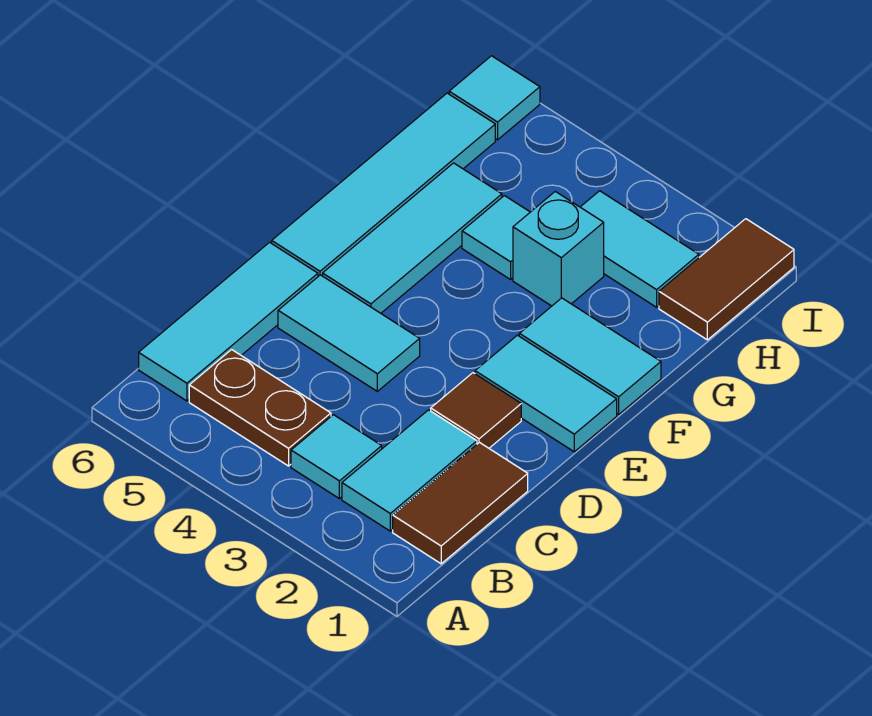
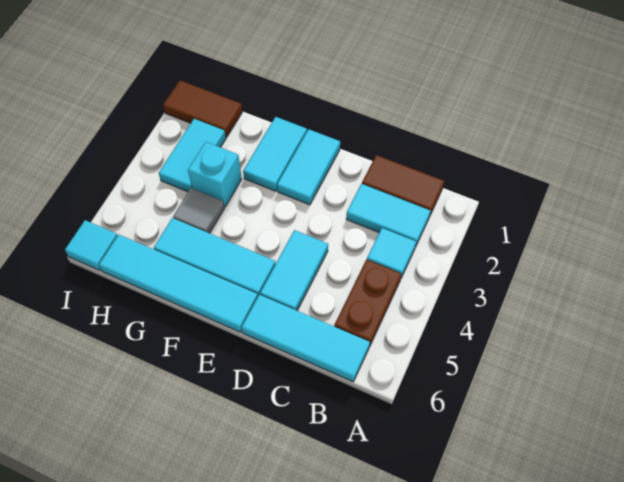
brown 1x1 tile [431,373,521,448] -> none
cyan 1x1 tile [462,196,530,279] -> grey 1x1 tile [173,188,224,233]

